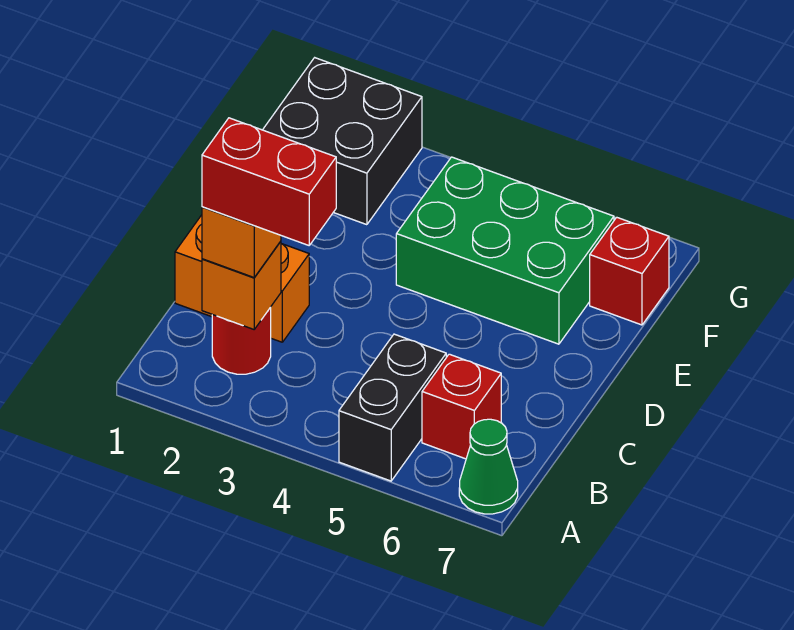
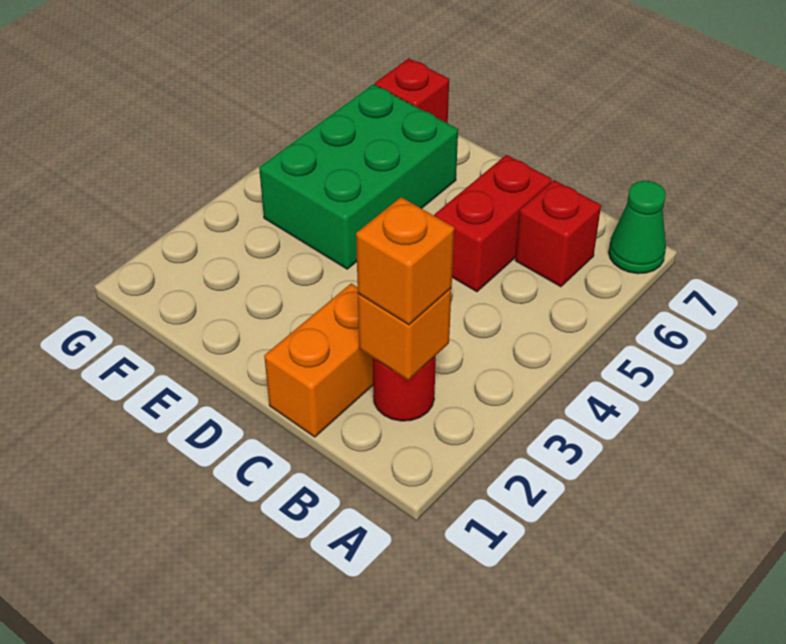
black 1x2 brick [339,334,446,481] -> none
red 1x2 brick [202,118,336,245] -> red 1x2 brick moved to [434,155,552,292]
black 2x2 brick [263,58,422,225] -> none

